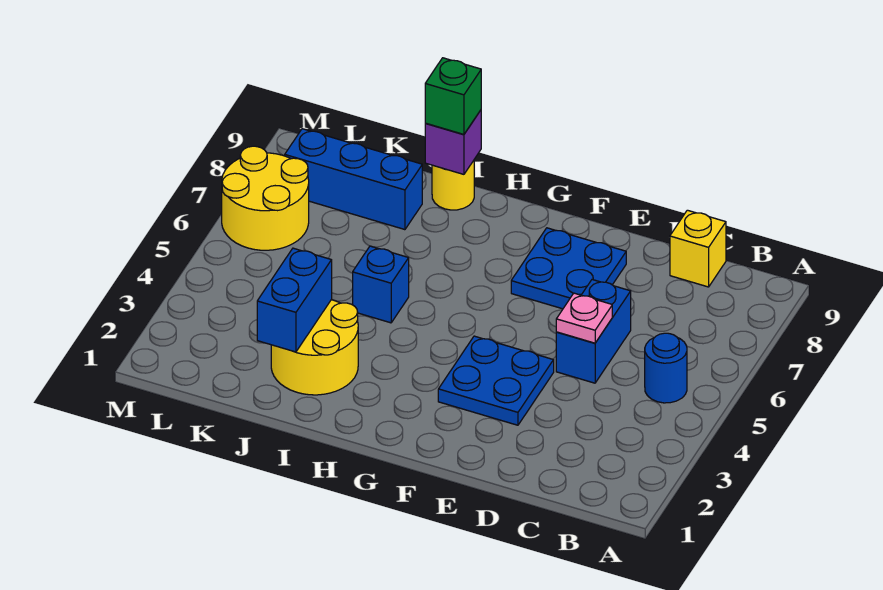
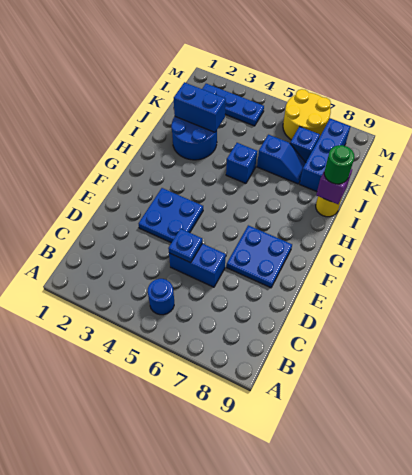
yellow 1x1 brick [670,210,726,287] -> none
pink 1x1 plate [556,293,612,343] -> blue 1x1 plate [168,229,202,263]
yellow 2x2 round brick [271,299,358,395] -> blue 2x2 round brick [171,117,217,160]
green 1x1 brick [425,58,481,135] -> green 1x1 round brick [324,145,355,184]
none -> blue 1x2 slope [257,135,306,184]
none -> blue 1x1 brick [290,127,320,162]
none -> blue 1x3 plate [202,84,264,126]

